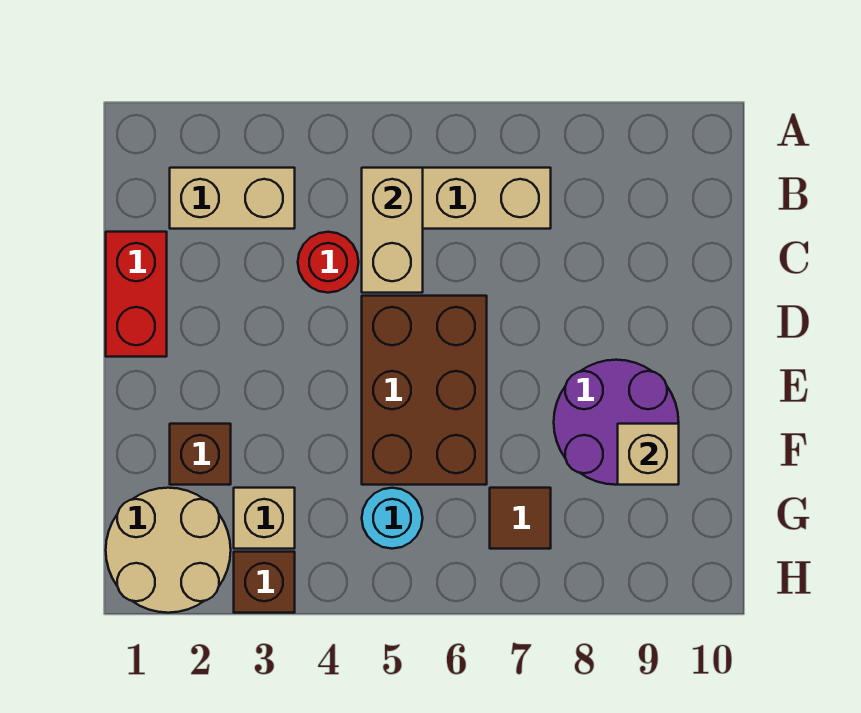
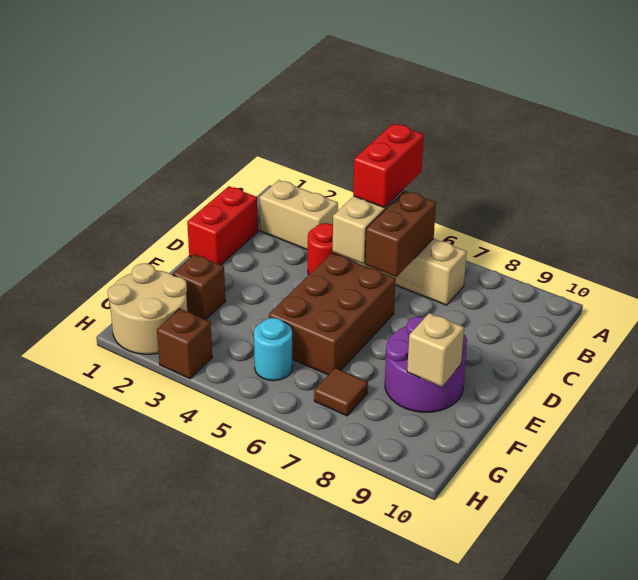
none -> red 1x2 brick [353,124,424,208]
none -> brown 1x2 brick [365,191,436,277]
tan 1x1 brick [234,488,295,549] -> none

